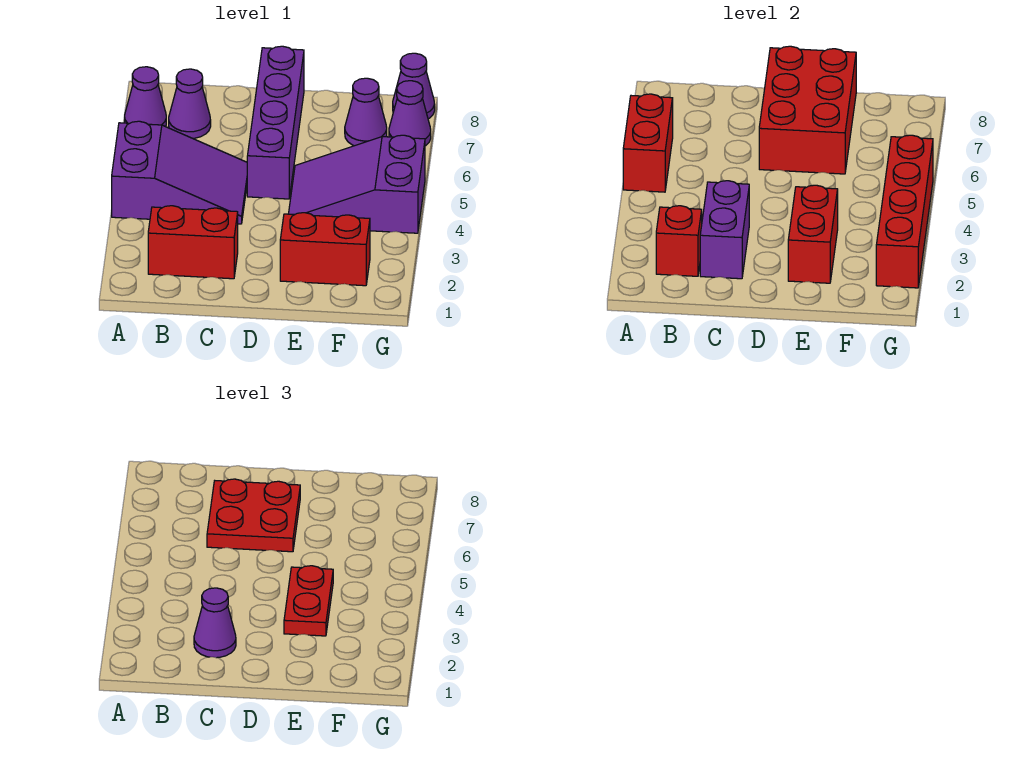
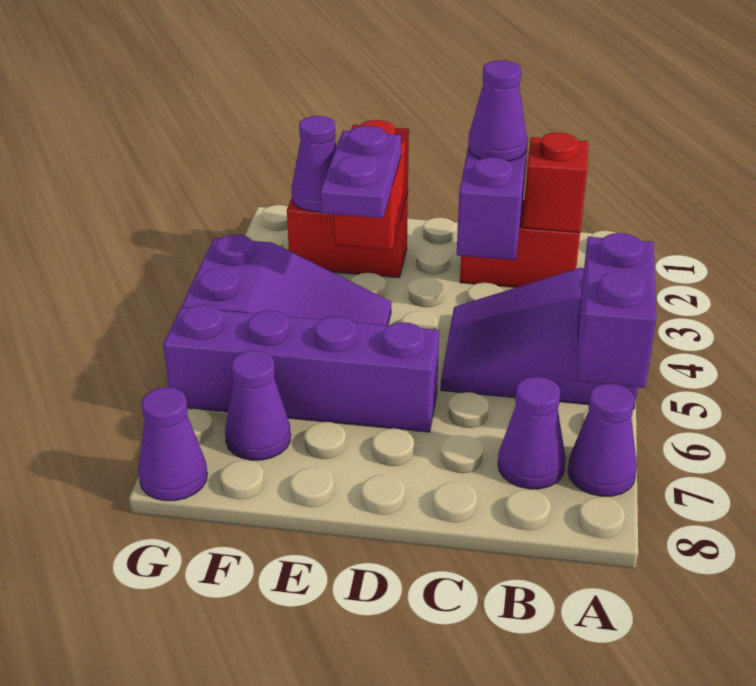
red 1x2 brick [623,94,673,192] -> purple 1x2 brick [577,233,656,388]
red 2x2 plate [207,479,300,552] -> none
purple 1x4 brick [247,46,304,199] -> purple 1x4 brick turned to [163,305,439,432]
red 2x3 brick [759,46,856,174] -> none
red 1x2 plate [284,566,333,636] -> purple 1x2 plate [320,126,401,218]
red 1x4 brick [876,135,933,288] -> none
purple 1x1 cone [389,81,431,146] -> purple 1x1 cone moved to [292,116,337,212]

